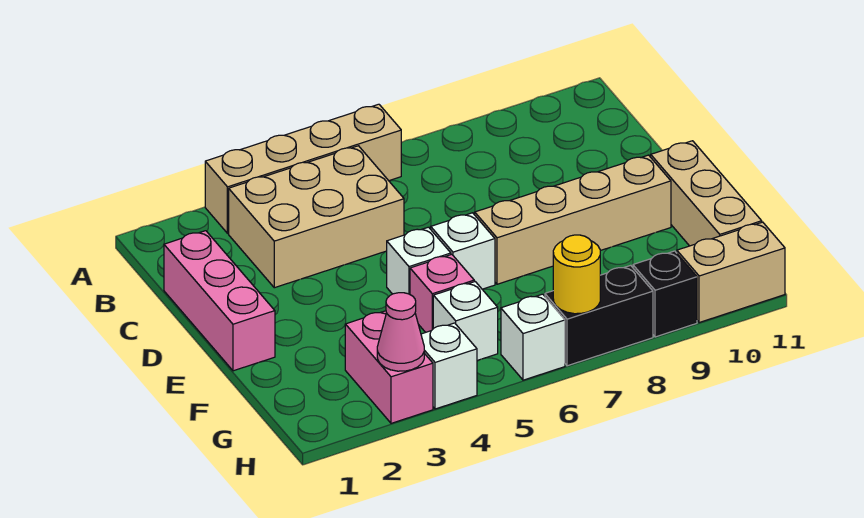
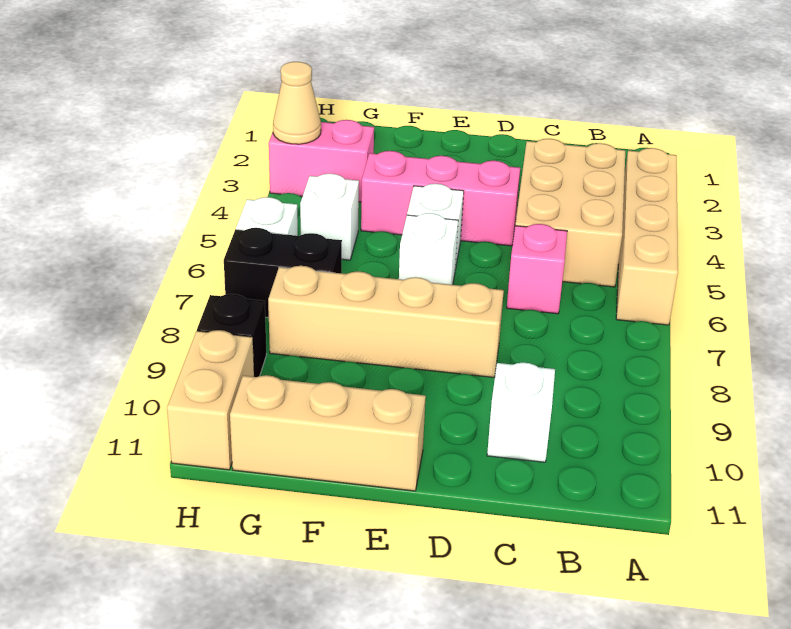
pink 1x3 brick [164,231,275,371] -> pink 1x3 brick moved to [361,151,520,246]
tan 1x4 brick [475,155,671,284] -> tan 1x4 brick turned to [268,266,504,378]
pink 1x1 brick [410,254,474,332] -> pink 1x1 brick moved to [507,224,567,314]
pink 1x1 cone [377,293,424,371] -> tan 1x1 cone [273,62,321,144]
white 1x1 brick [421,323,477,409] -> white 1x1 brick moved to [487,363,555,462]
black 1x2 brick [545,265,653,366] -> black 1x2 brick turned to [224,228,342,318]
yellow 1x1 round brick [553,235,600,314] -> none

